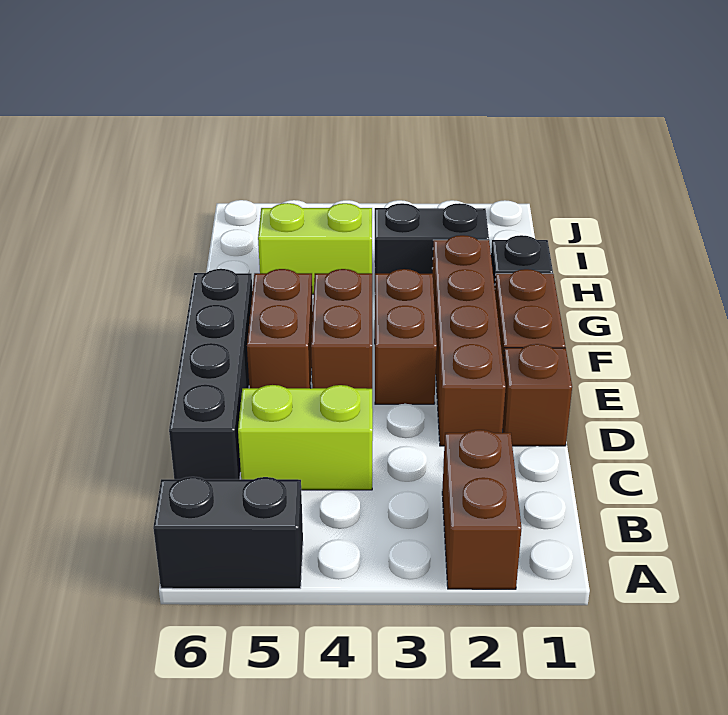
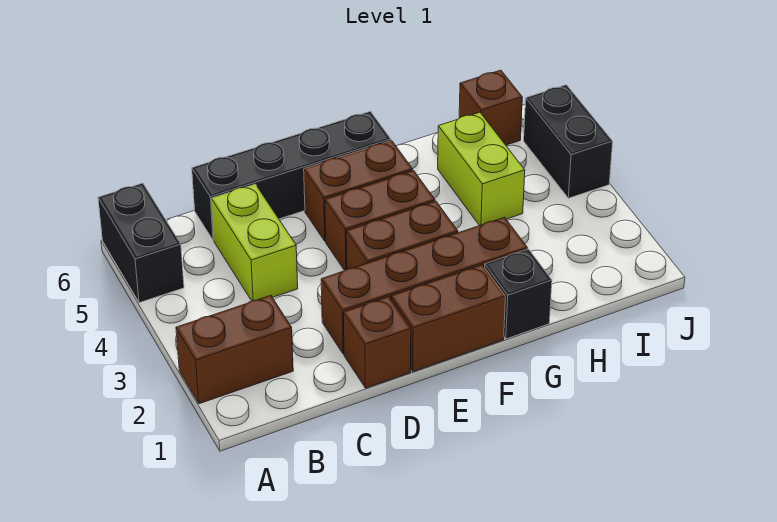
black 1x2 brick [374,203,489,274] -> black 1x2 brick moved to [524,85,613,198]
none -> brown 1x1 brick [459,70,522,145]

